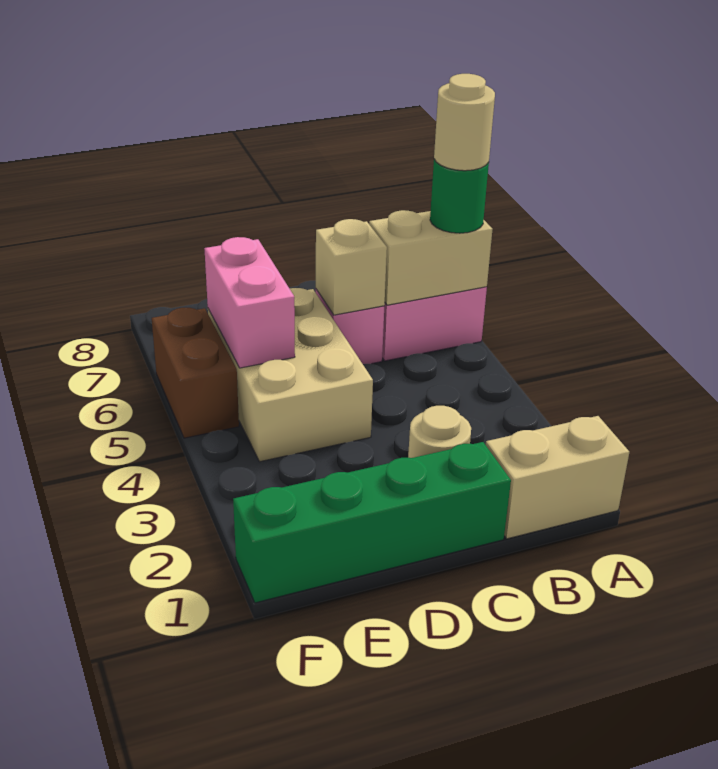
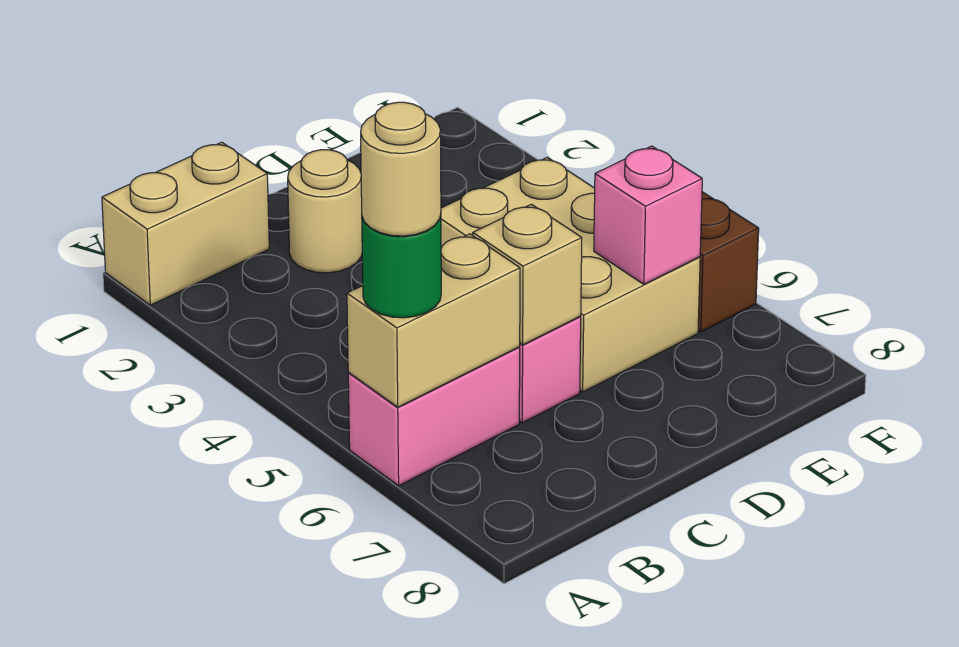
green 1x4 brick [233,442,511,603] -> none
pink 1x2 brick [204,237,295,368] -> pink 1x1 brick [594,146,702,284]

